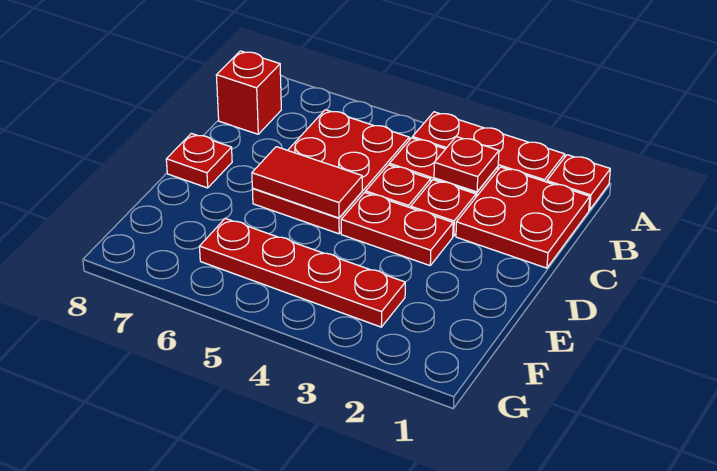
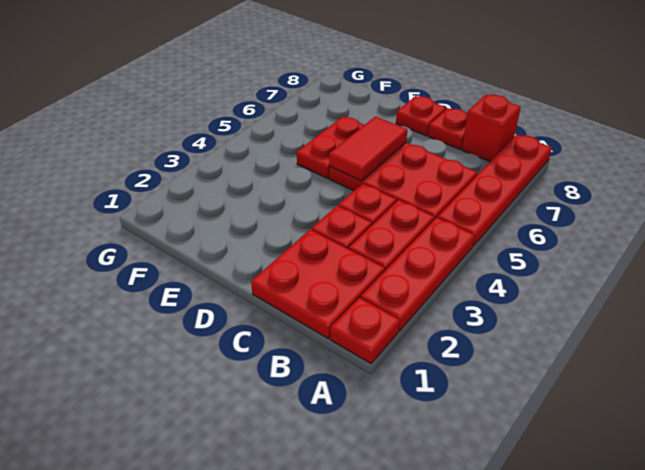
red 1x1 plate [434,137,499,192] -> red 1x1 plate moved to [428,108,467,149]
red 1x2 plate [341,192,453,265] -> red 1x2 plate moved to [297,117,364,178]
red 1x4 plate [199,218,405,327] -> red 1x4 plate moved to [437,134,552,246]

